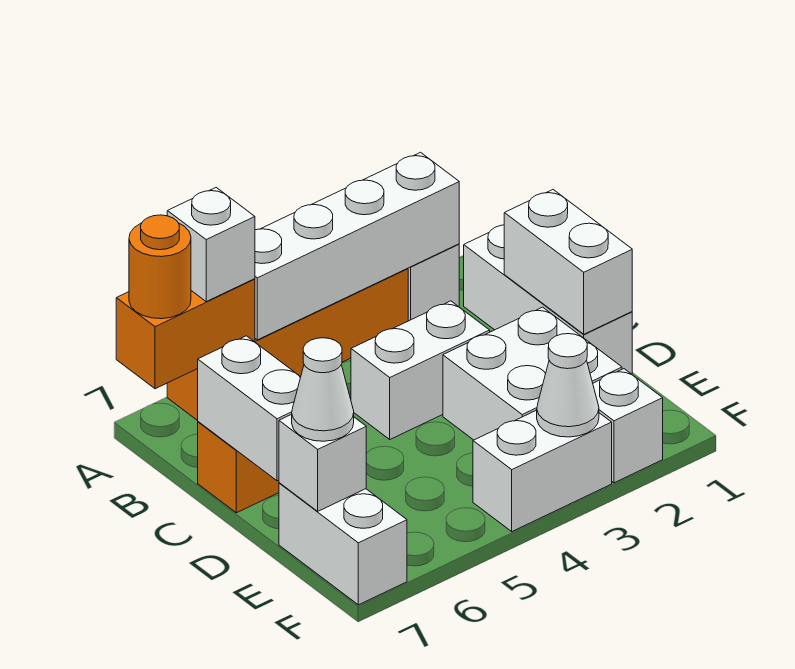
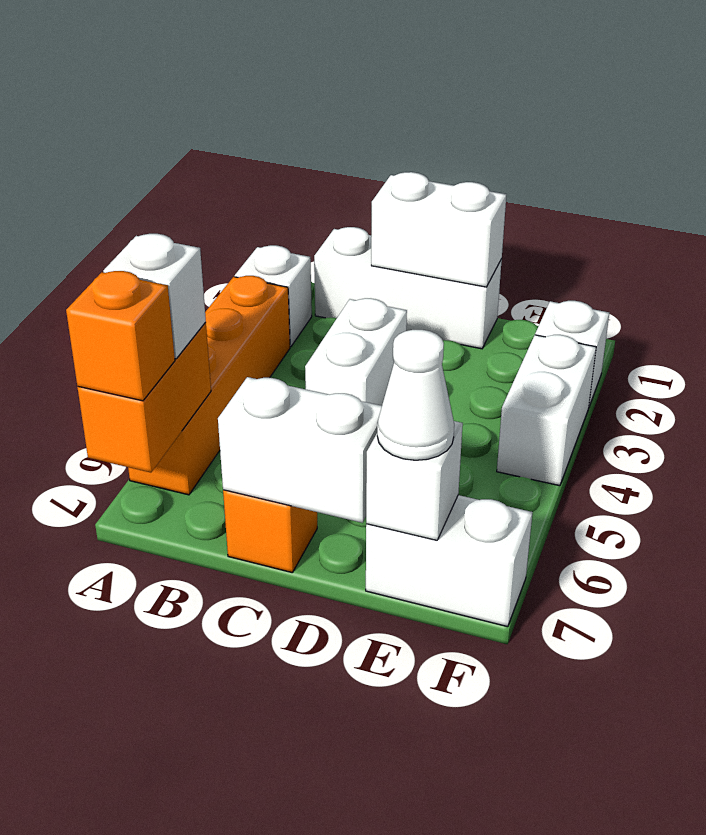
white 1x4 brick [255,152,459,340] -> none
orange 1x1 round brick [129,215,191,319] -> orange 1x1 brick [66,271,175,401]
white 2x2 brick [443,307,622,440] -> none
white 1x1 cone [537,334,599,437] -> none

